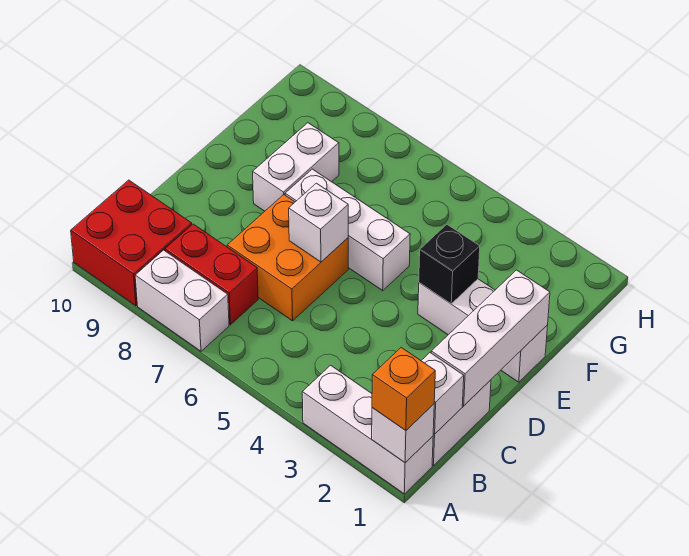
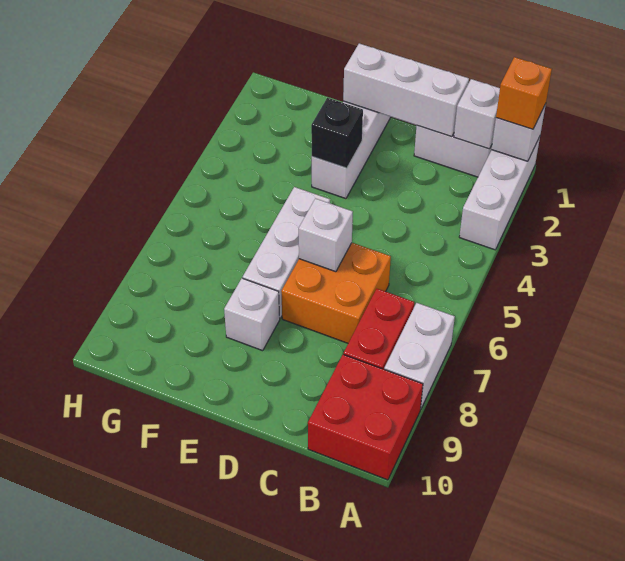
white 1x2 brick [253,123,339,211] -> white 1x1 brick [224,278,280,351]

